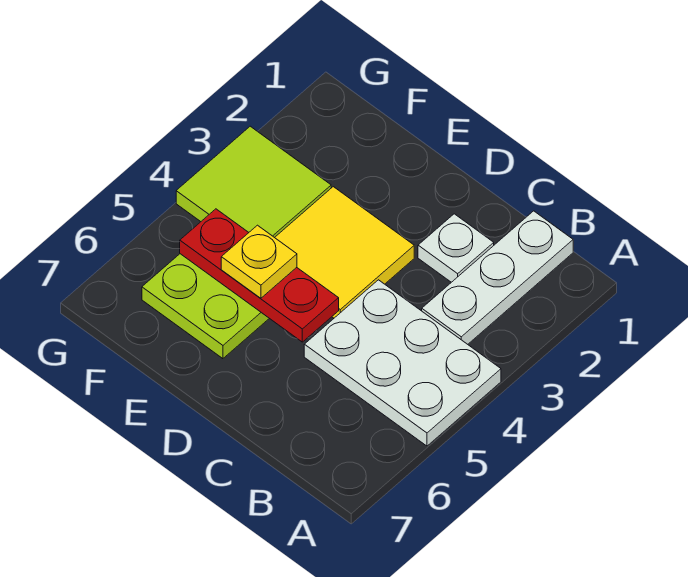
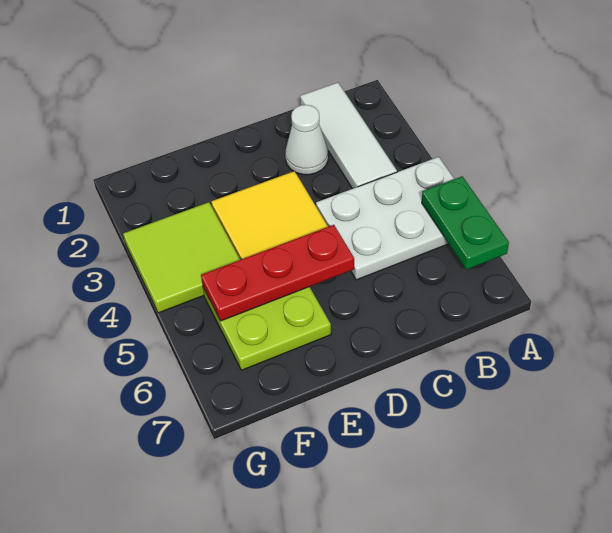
none -> green 1x2 plate [422,176,509,270]
white 1x3 plate [422,211,573,344] -> white 1x3 tile [300,83,397,189]
white 1x1 plate [418,214,494,282] -> white 1x1 cone [285,105,328,175]
yellow 1x1 plate [221,225,297,298] -> none

